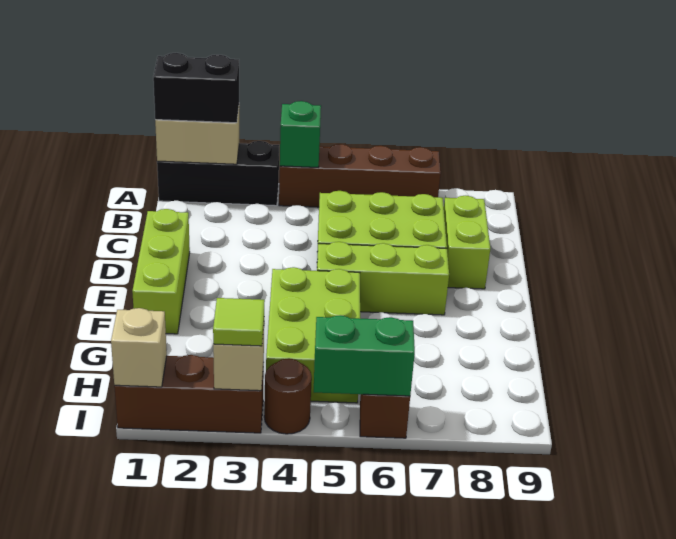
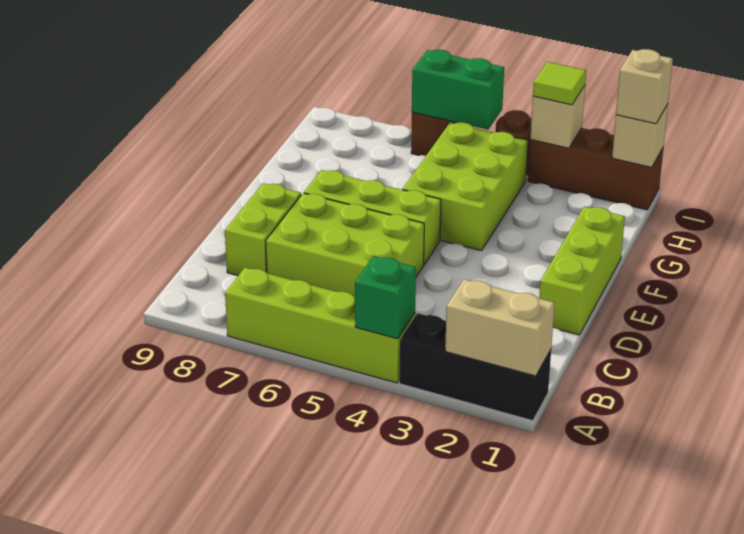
black 1x2 brick [153,53,239,123] -> none
brown 1x4 brick [279,144,441,207] -> lime 1x4 brick [225,268,415,383]
none -> tan 1x1 brick [616,49,673,124]

